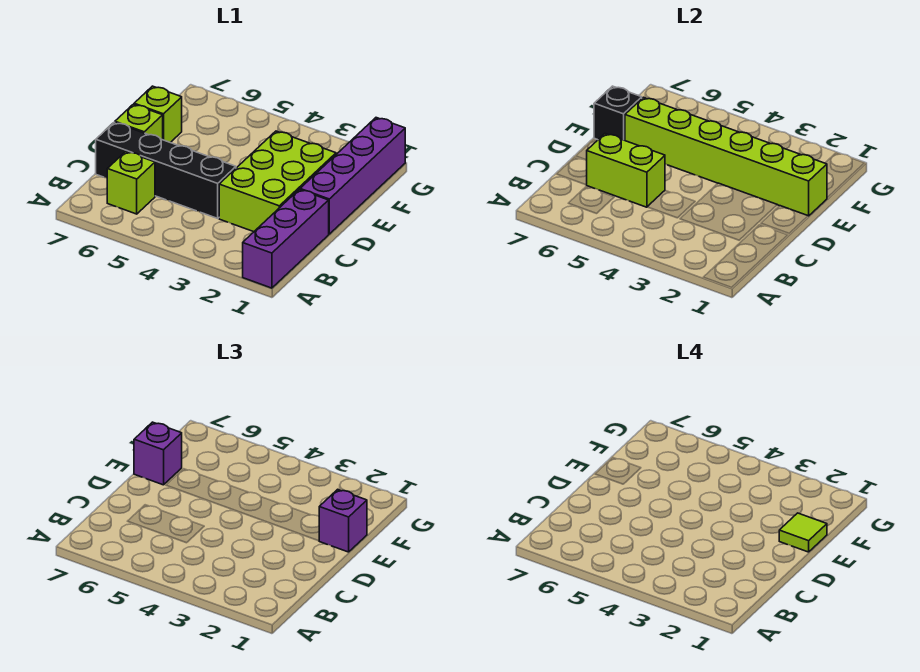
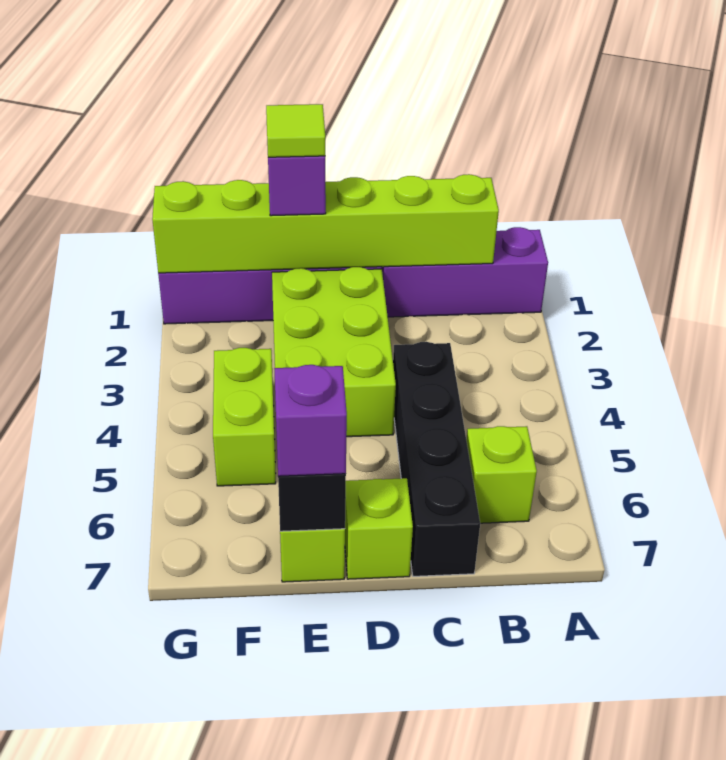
lime 2x3 brick [219,131,336,232] -> lime 2x3 brick turned to [272,267,396,437]
lime 1x2 brick [587,134,665,207] -> lime 1x2 brick moved to [213,348,276,486]
lime 1x6 brick [625,97,827,216] -> lime 1x6 brick turned to [152,174,499,273]

